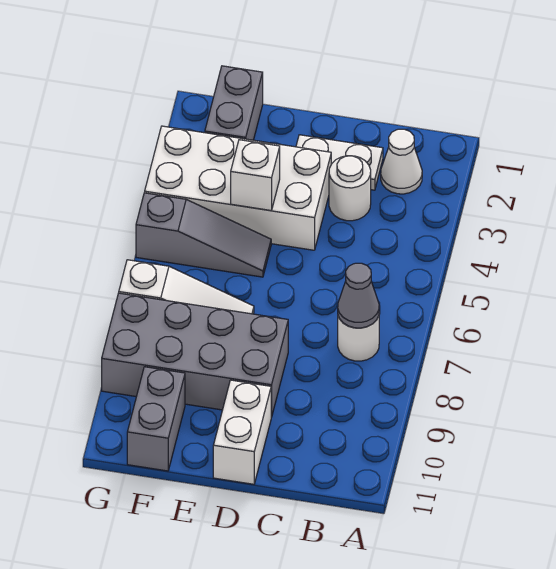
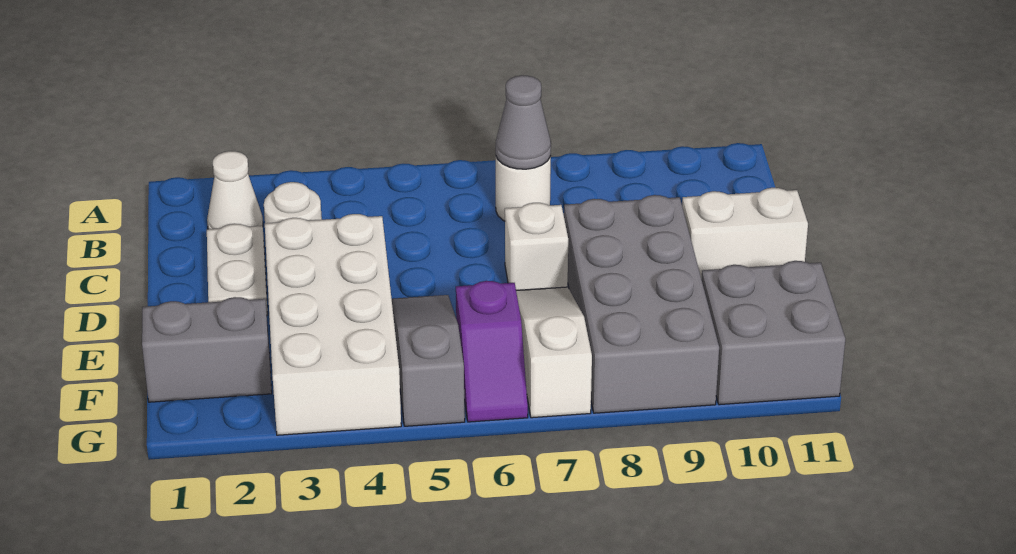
white 1x1 brick [231,140,280,211] -> white 1x1 brick moved to [505,203,568,290]
none -> purple 1x2 slope [456,281,528,422]
grey 1x2 brick [127,367,185,471] -> grey 2x2 brick [701,261,845,405]

